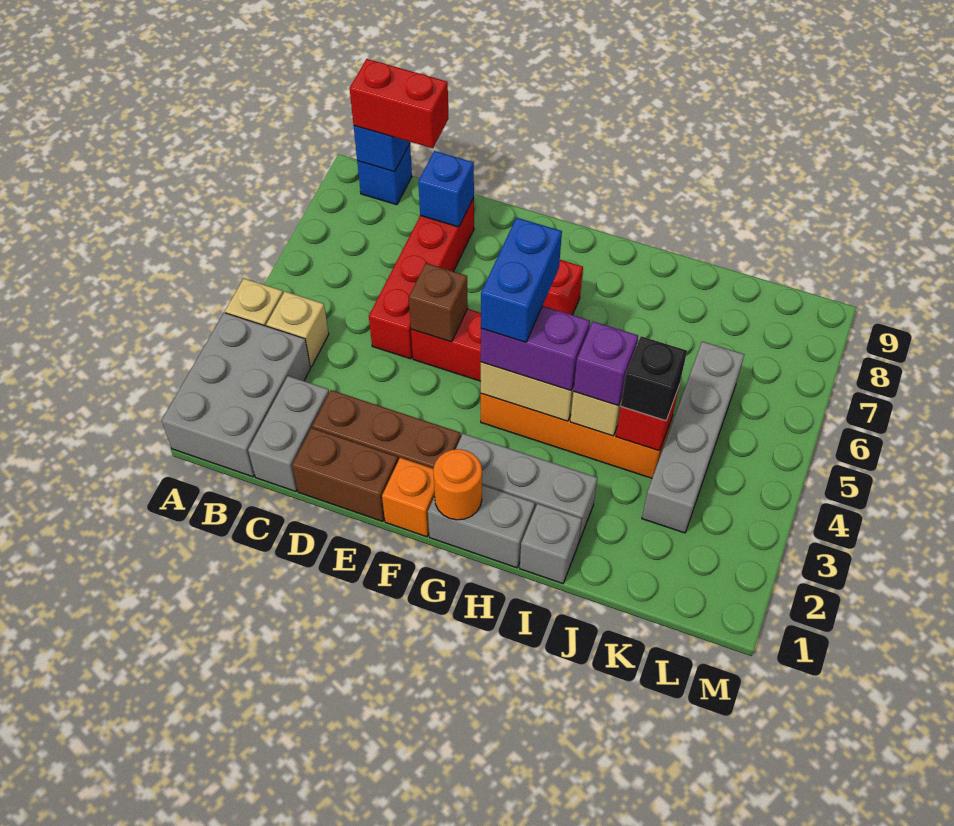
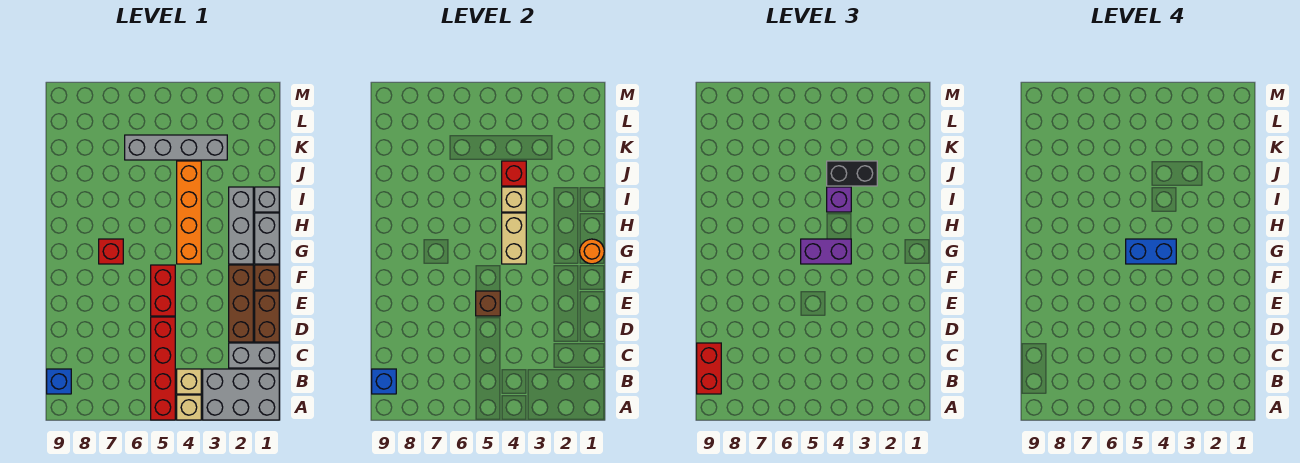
red 1x4 brick [369,198,474,359] -> red 1x4 brick turned to [151,317,175,420]
blue 1x1 brick [418,151,474,227] -> none
orange 1x1 brick [382,458,435,537] -> brown 1x1 brick [255,265,279,290]
purple 1x2 brick [481,306,590,390] -> purple 1x2 brick turned to [801,239,851,264]
black 1x1 brick [621,336,687,421] -> black 1x2 brick [827,161,877,186]

